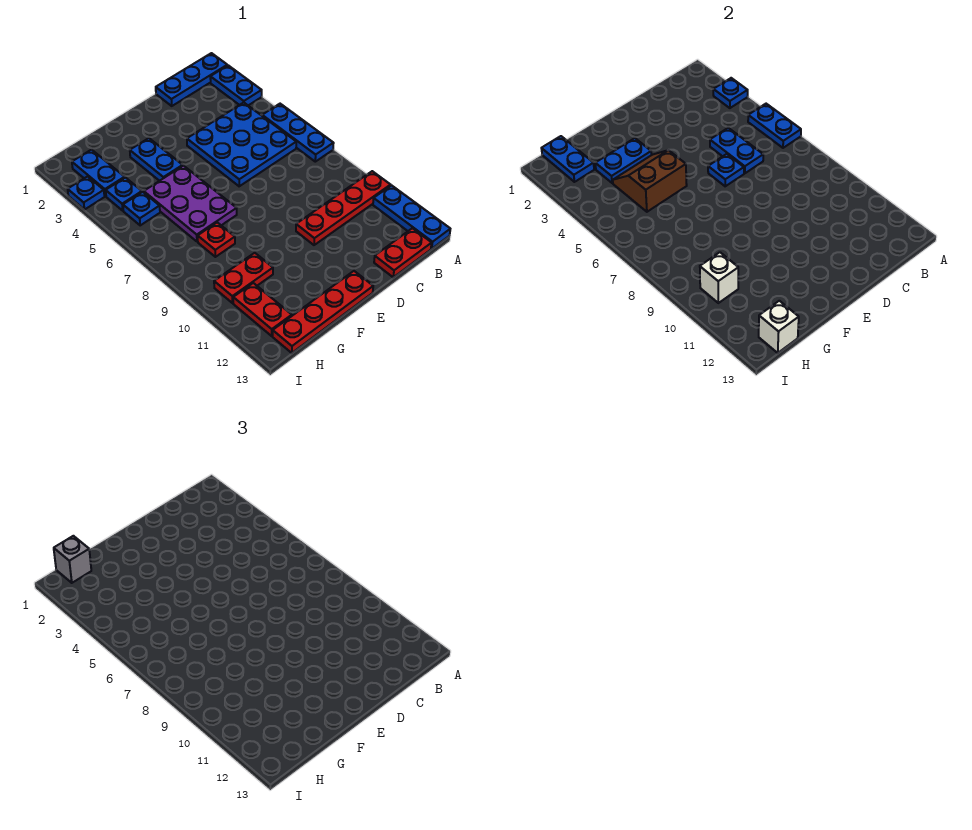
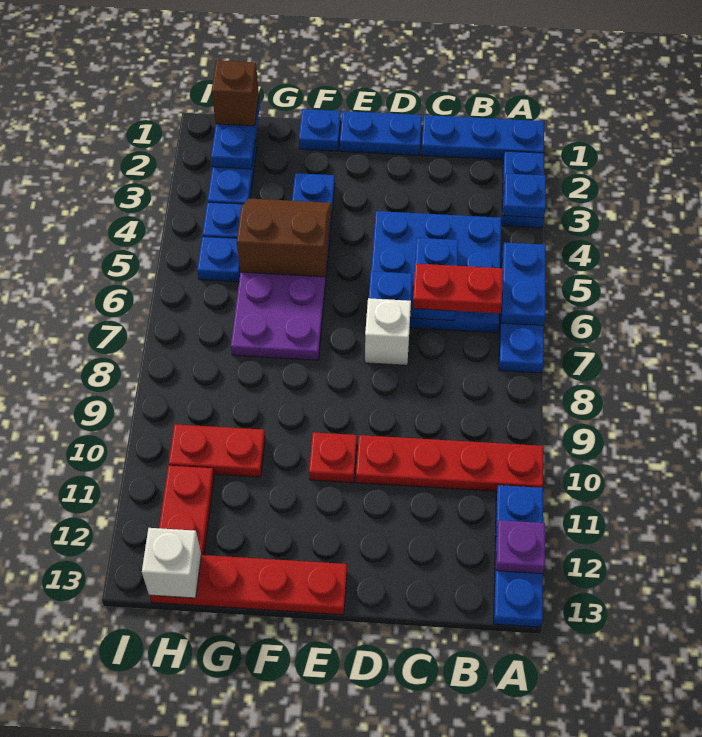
none -> purple 1x1 plate [496,520,545,574]
red 1x2 plate [374,228,432,277] -> red 1x2 plate moved to [413,264,503,313]
blue 1x2 plate [595,138,651,183] -> blue 1x2 plate moved to [340,111,422,155]
red 1x1 plate [198,222,235,257] -> red 1x1 plate moved to [309,432,357,483]
grey 1x1 brick [54,536,91,583] -> brown 1x1 brick [212,60,259,126]
white 1x1 brick [700,252,738,303] -> white 1x1 brick moved to [365,298,411,365]
blue 1x1 plate [68,176,104,210] -> blue 1x1 plate moved to [299,109,341,151]

